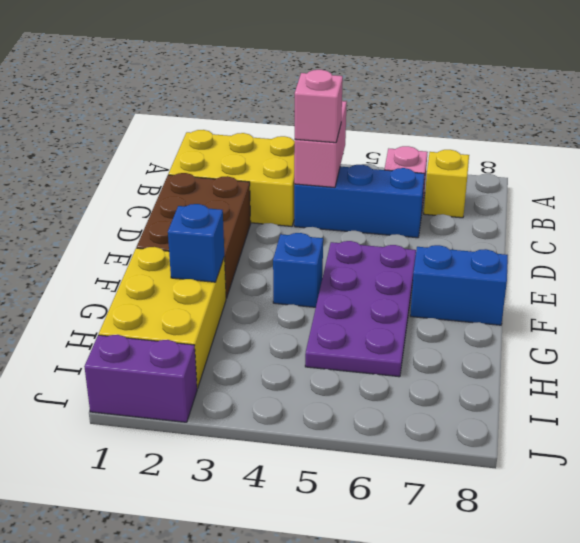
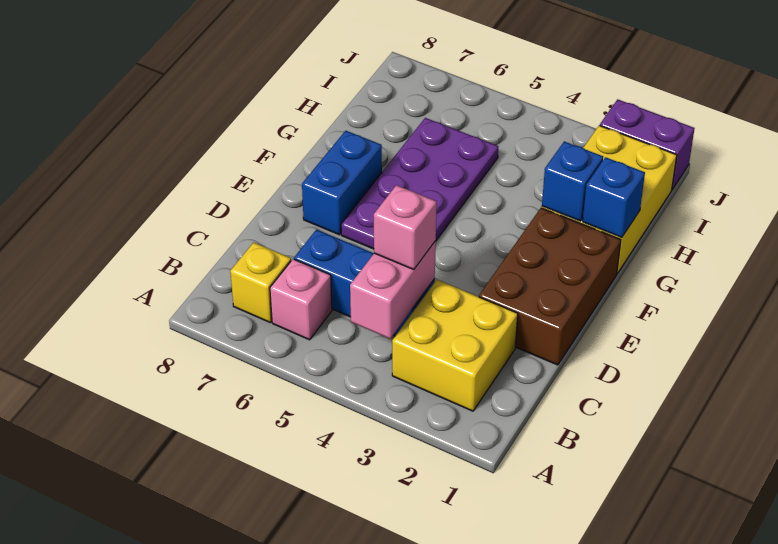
yellow 2x3 brick [168,130,295,226] -> yellow 2x2 brick [392,280,518,411]
blue 1x1 brick [273,233,323,307] -> blue 1x1 brick moved to [583,157,645,237]
blue 1x2 brick [410,245,508,325] -> blue 1x2 brick turned to [302,131,382,235]

